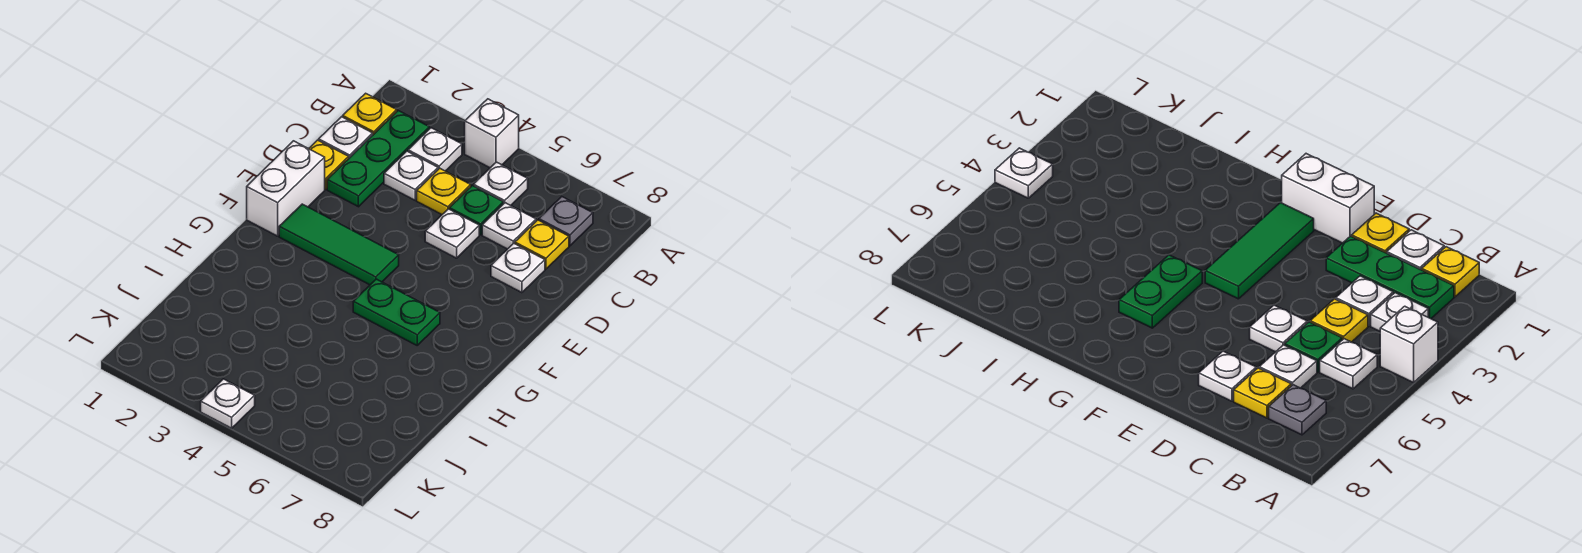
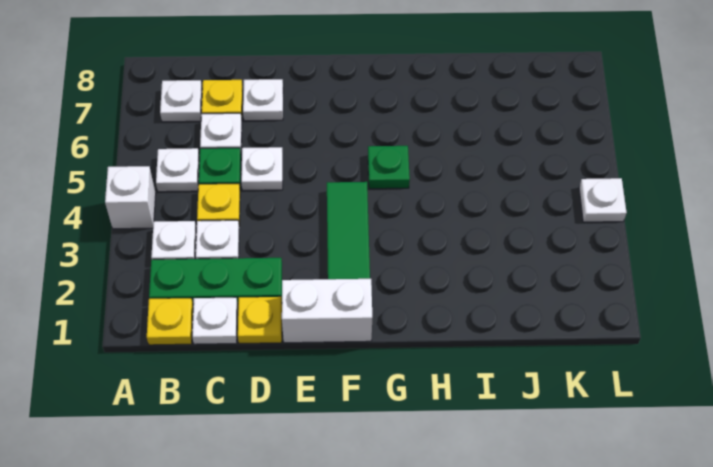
grey 1x1 plate [539,197,593,246] -> white 1x1 plate [160,80,202,122]
green 1x2 plate [353,279,440,345] -> green 1x1 plate [368,146,410,189]

